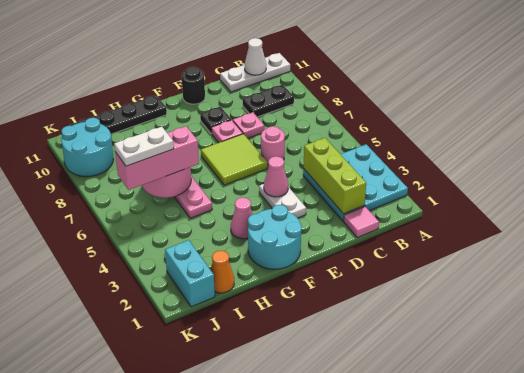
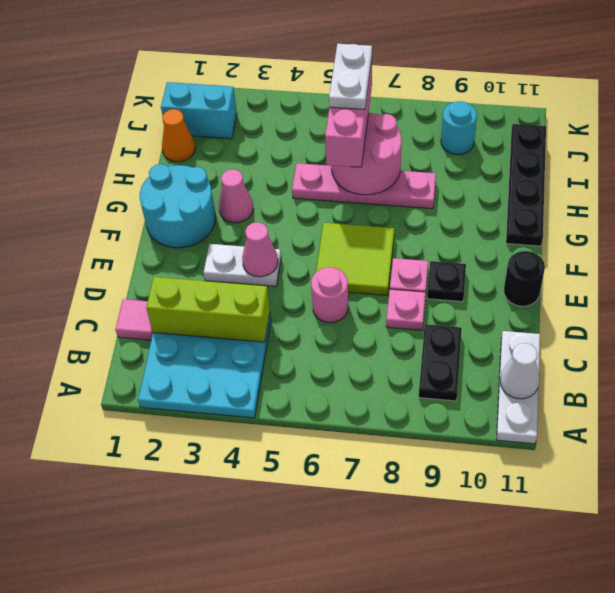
cyan 2x2 round brick [61,118,113,177] -> cyan 1x1 round brick [441,101,477,154]

